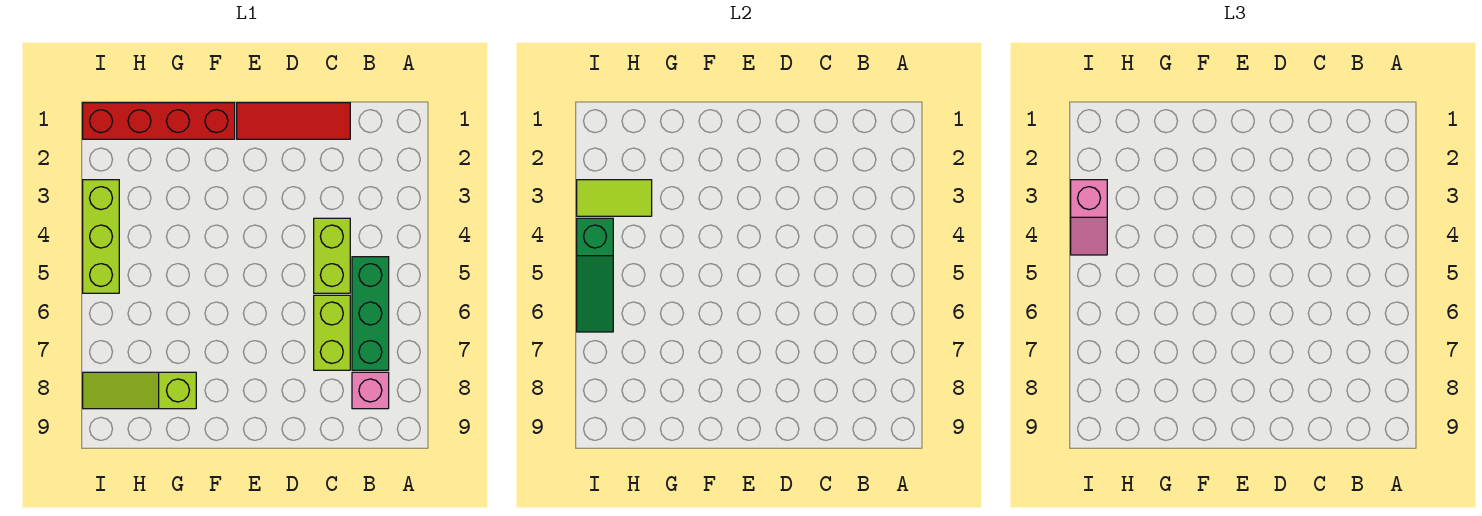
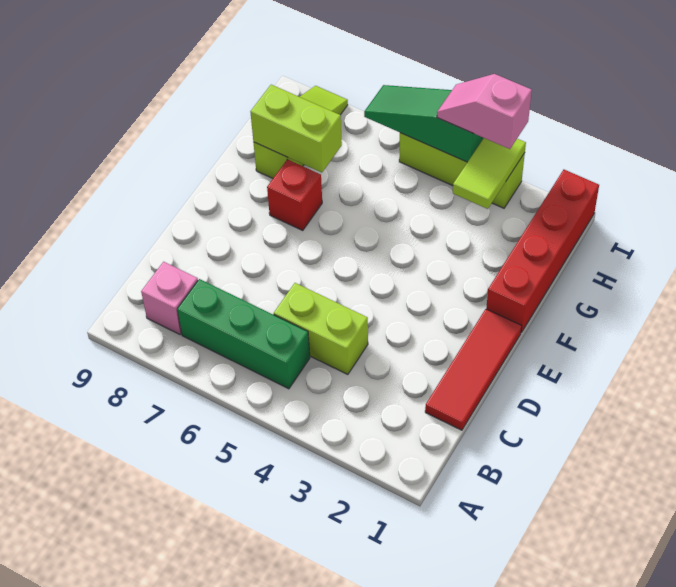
lime 1x2 brick [314,295,350,370] -> lime 1x2 brick moved to [250,85,342,173]
none -> red 1x1 brick [267,159,322,230]

